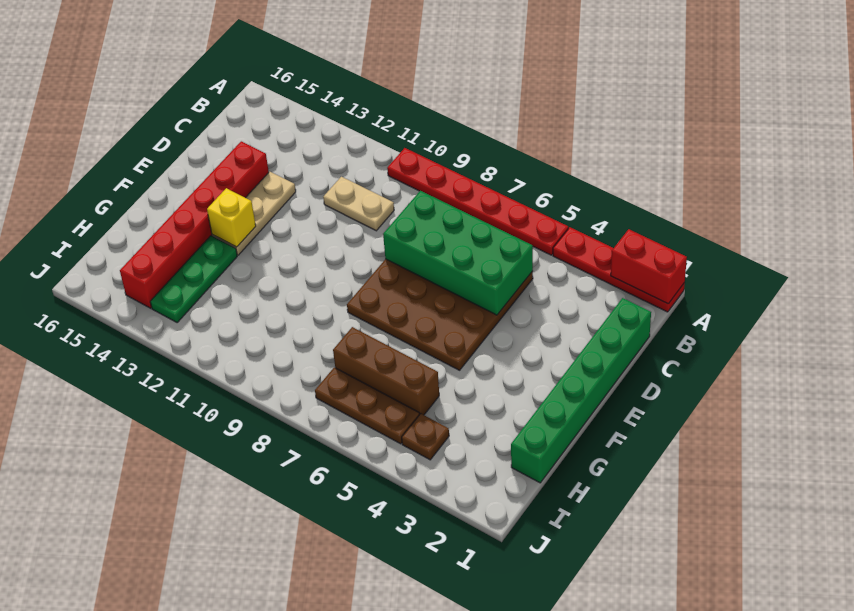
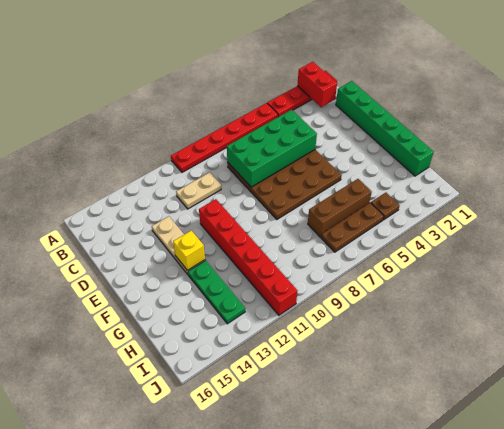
red 1x2 brick [611,229,687,304] -> red 1x2 brick turned to [297,62,337,107]
red 1x6 brick [120,141,269,308] -> red 1x6 brick moved to [199,199,297,315]

